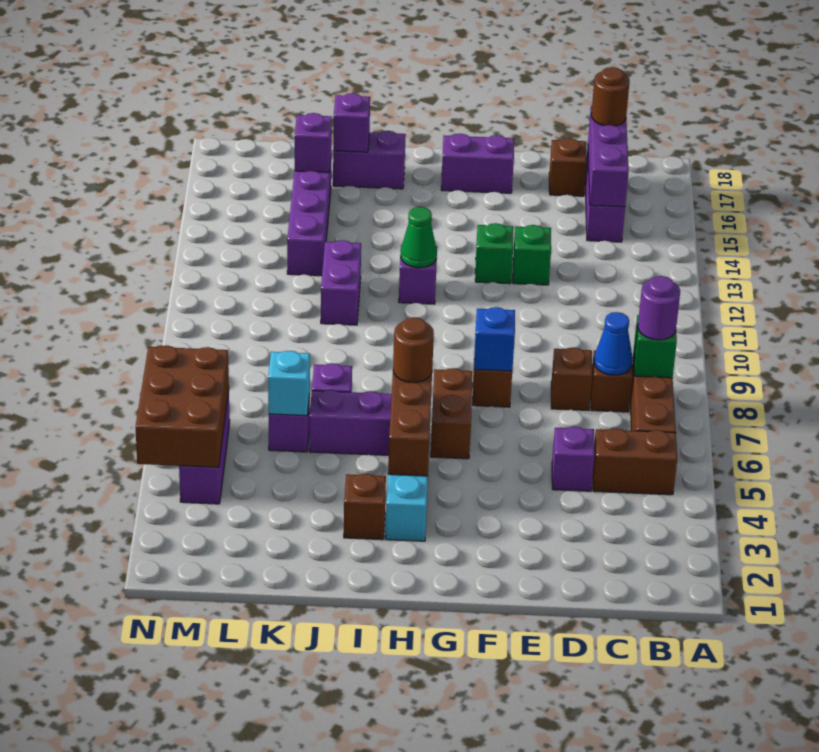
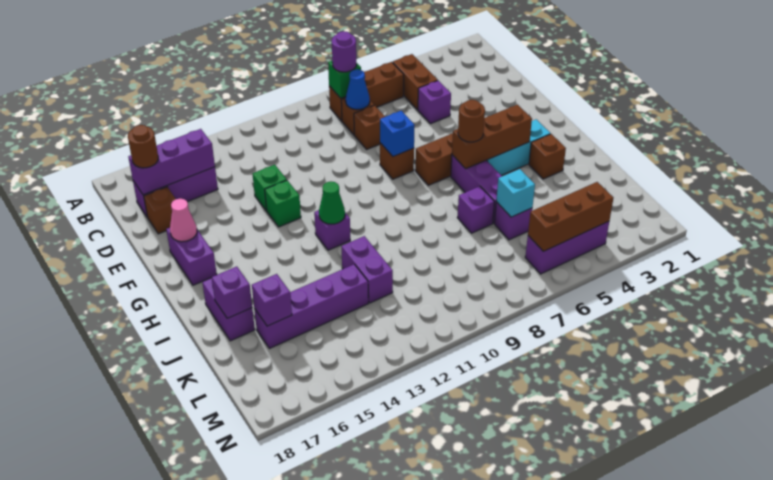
none -> pink 1x1 cone [170,199,197,242]
purple 1x2 brick [321,240,361,325] -> purple 1x2 brick turned to [341,236,393,303]
brown 2x3 brick [135,345,229,467] -> brown 1x3 brick [528,182,613,251]

